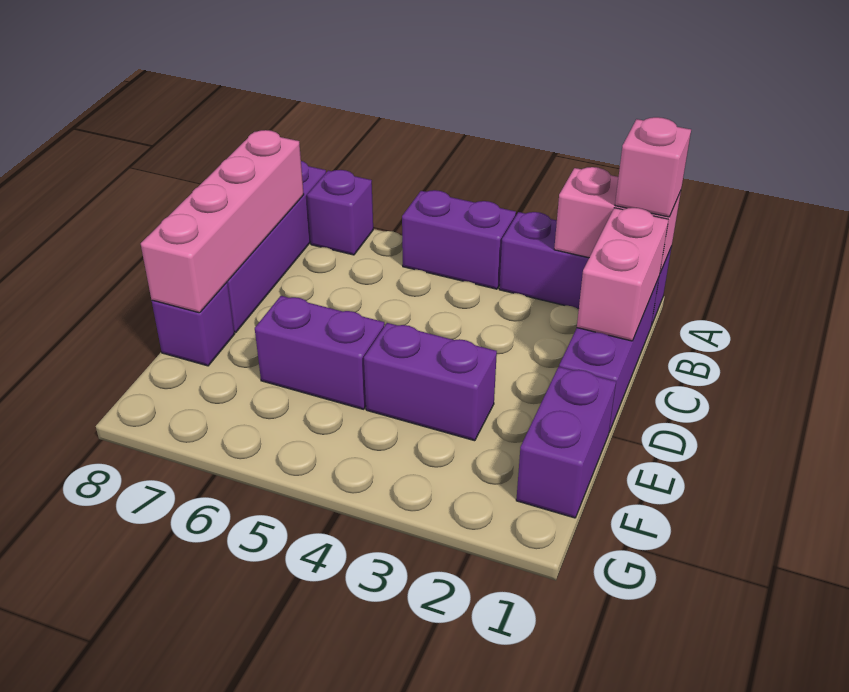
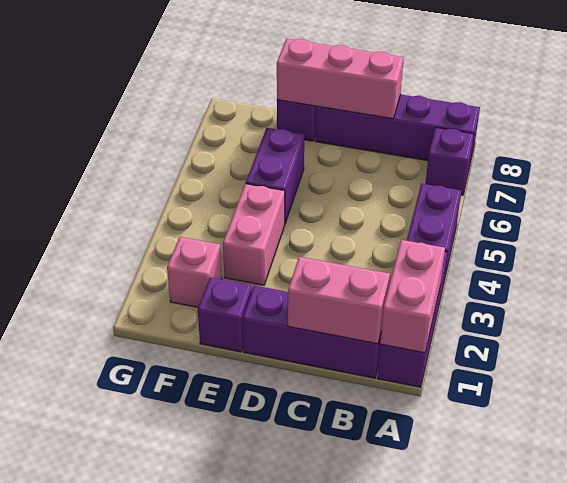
pink 1x1 brick [615,117,691,217] -> pink 1x1 brick moved to [167,237,222,307]
pink 1x4 brick [141,130,304,313] -> pink 1x3 brick [277,39,404,119]
purple 1x2 brick [516,367,616,518] -> purple 1x1 brick [198,277,252,352]
purple 1x2 brick [364,323,497,441] -> pink 1x2 brick [223,184,285,285]

